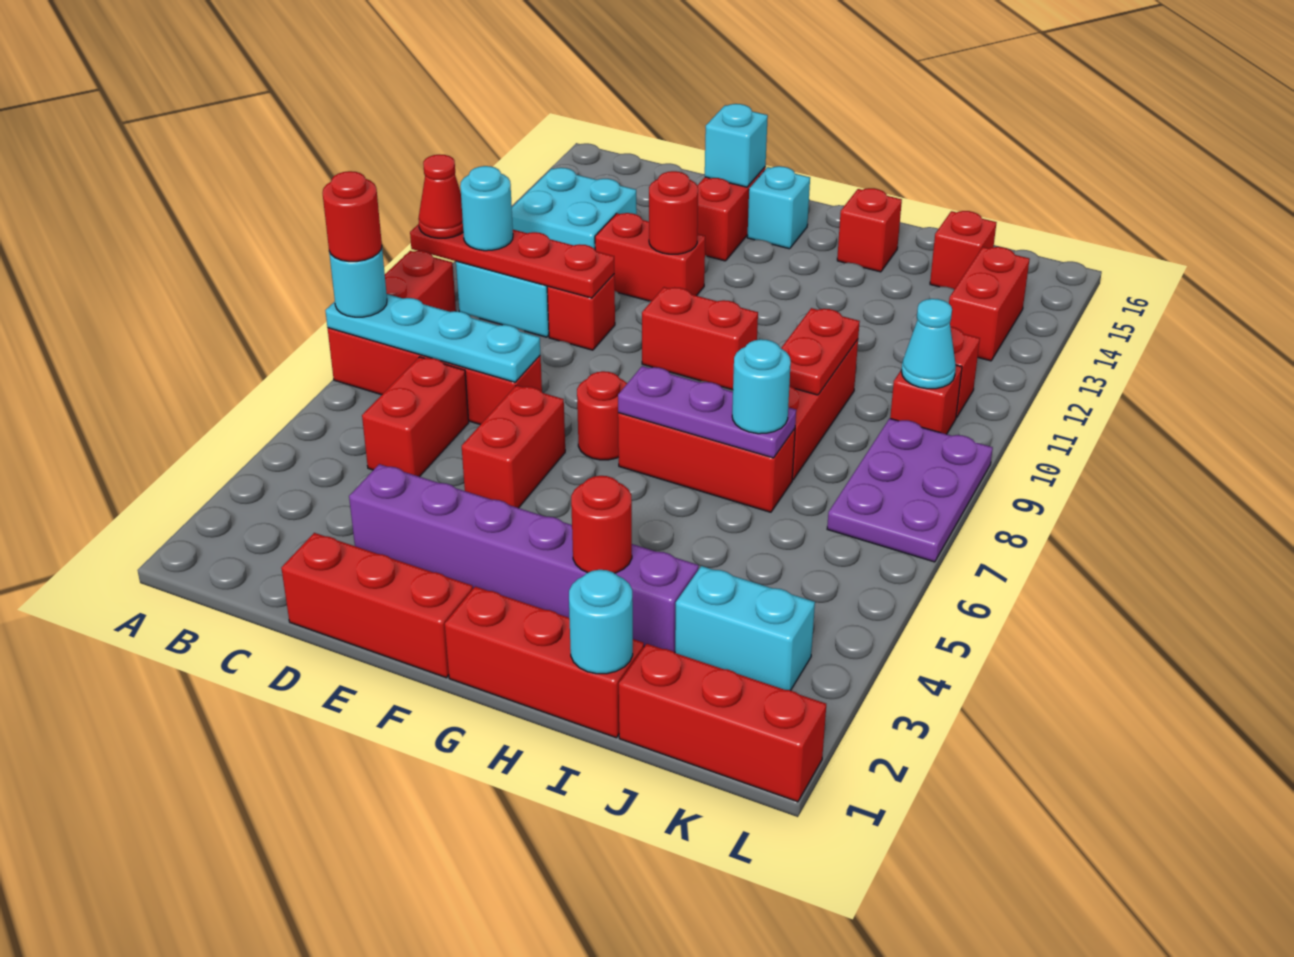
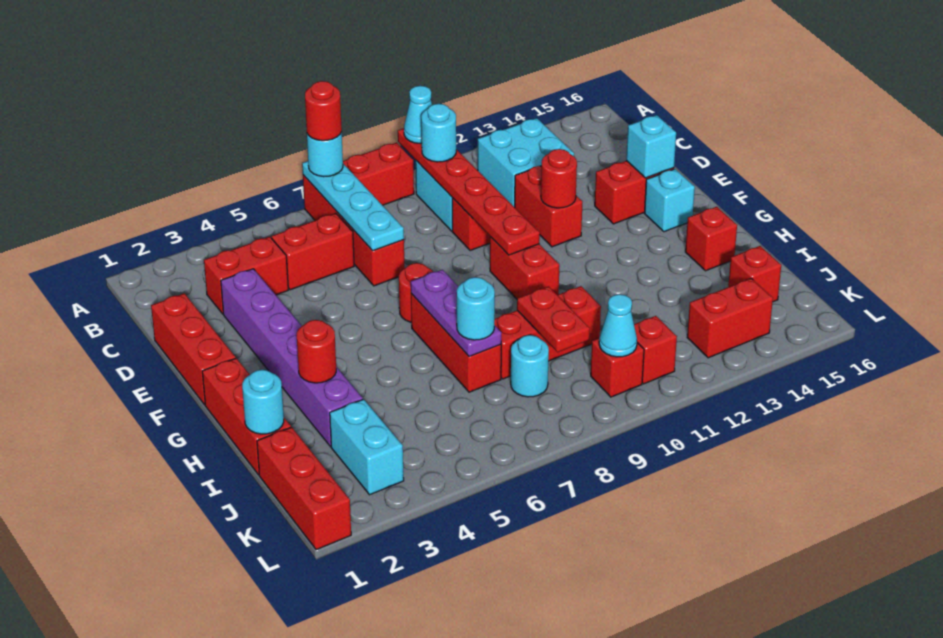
red 1x4 plate [410,224,614,298] -> red 1x6 plate [398,128,540,255]
red 1x1 cone [418,155,463,238] -> cyan 1x1 cone [404,86,432,143]
red 1x2 brick [462,385,565,508] -> red 1x2 brick moved to [204,237,288,314]
red 1x2 plate [781,308,860,395] -> red 1x2 plate turned to [517,287,590,352]
none -> cyan 1x1 round brick [511,335,549,397]
purple 2x3 plate [827,418,993,562] -> none

